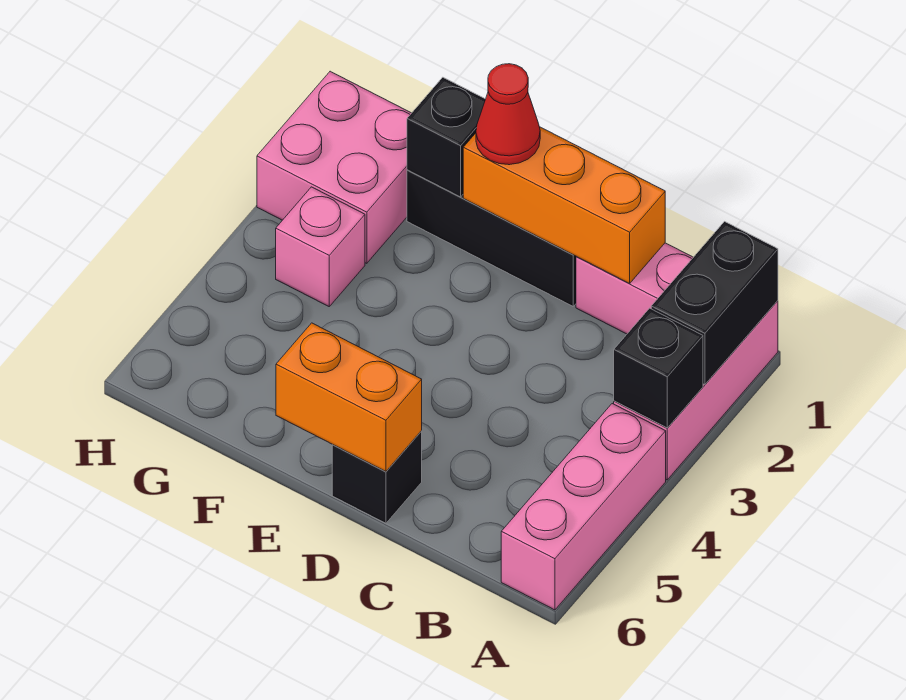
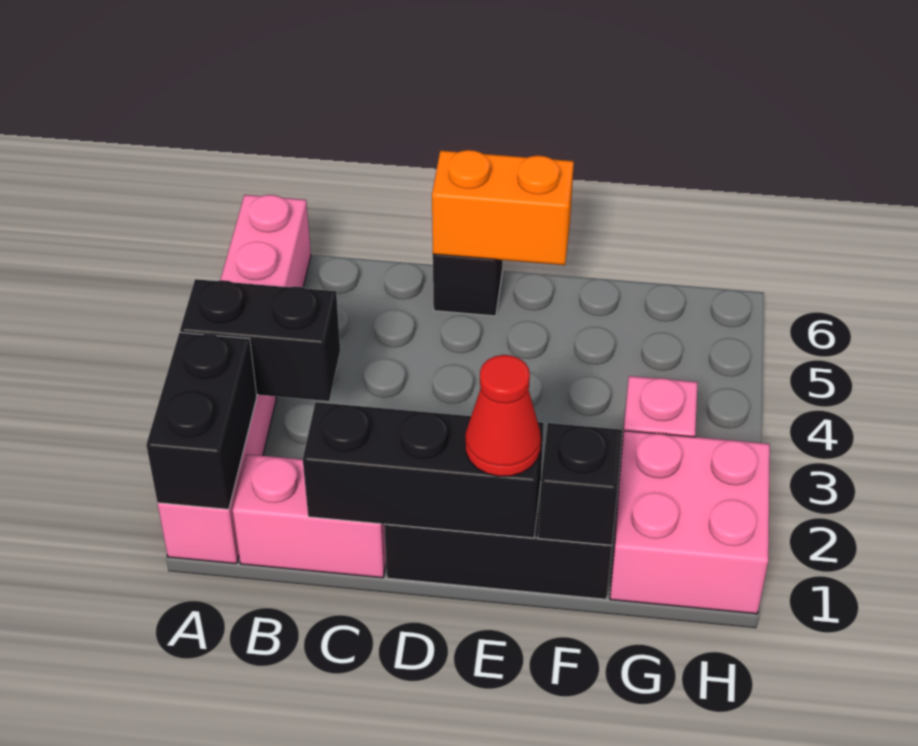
black 1x1 brick [614,308,703,428] -> black 1x2 brick [180,279,340,401]
orange 1x3 brick [463,127,665,283] -> black 1x3 brick [303,402,544,538]

